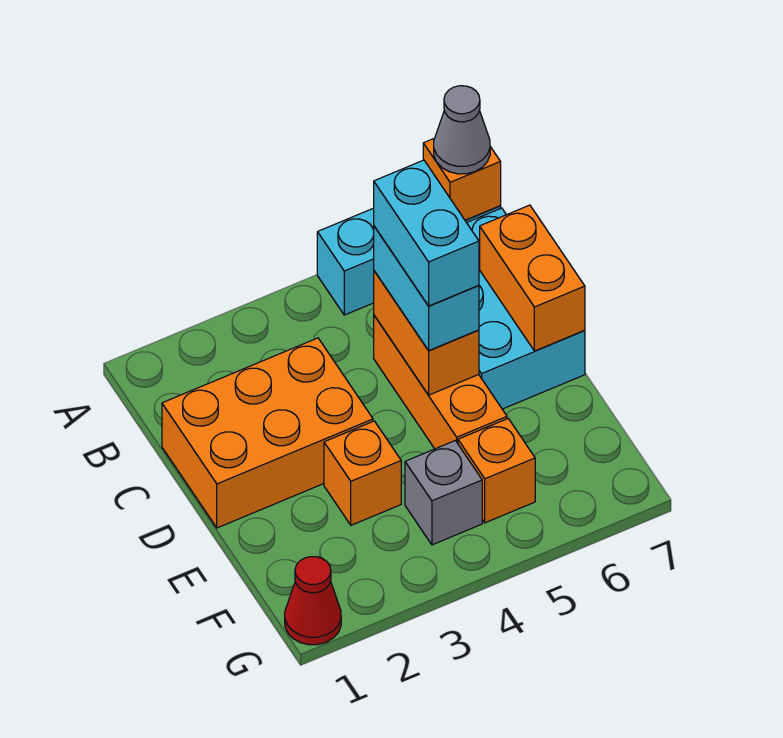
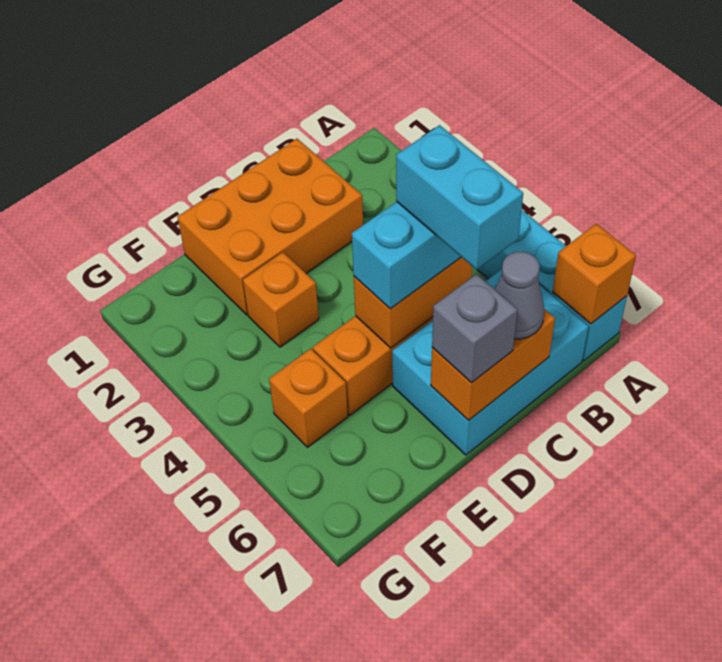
grey 1x1 cone [434,86,490,174] -> grey 1x1 cone moved to [495,252,544,339]
orange 2x3 brick [162,338,373,528] -> orange 2x3 brick turned to [178,139,363,315]
cyan 1x2 brick [374,160,479,306] -> cyan 1x2 brick turned to [396,125,523,270]
grey 1x1 brick [405,441,482,545] -> grey 1x1 brick moved to [432,274,518,383]
red 1x1 cone [285,557,341,645] -> none

